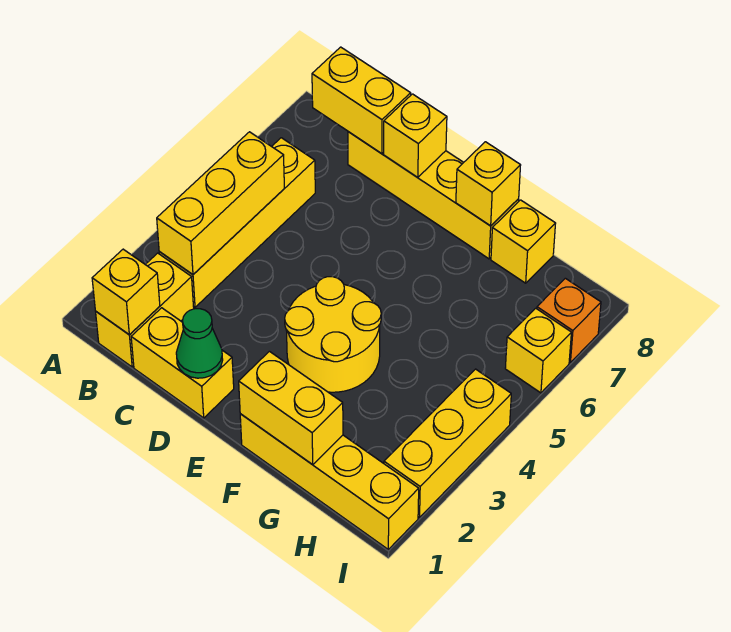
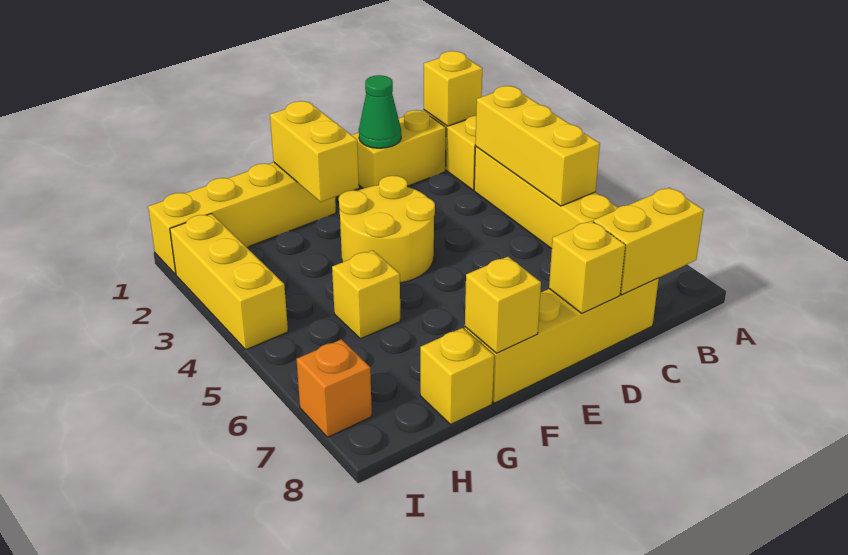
yellow 1x2 brick [239,351,343,465] -> yellow 1x2 brick turned to [270,101,359,202]
yellow 1x1 brick [505,308,571,393] -> yellow 1x1 brick moved to [332,250,400,339]

